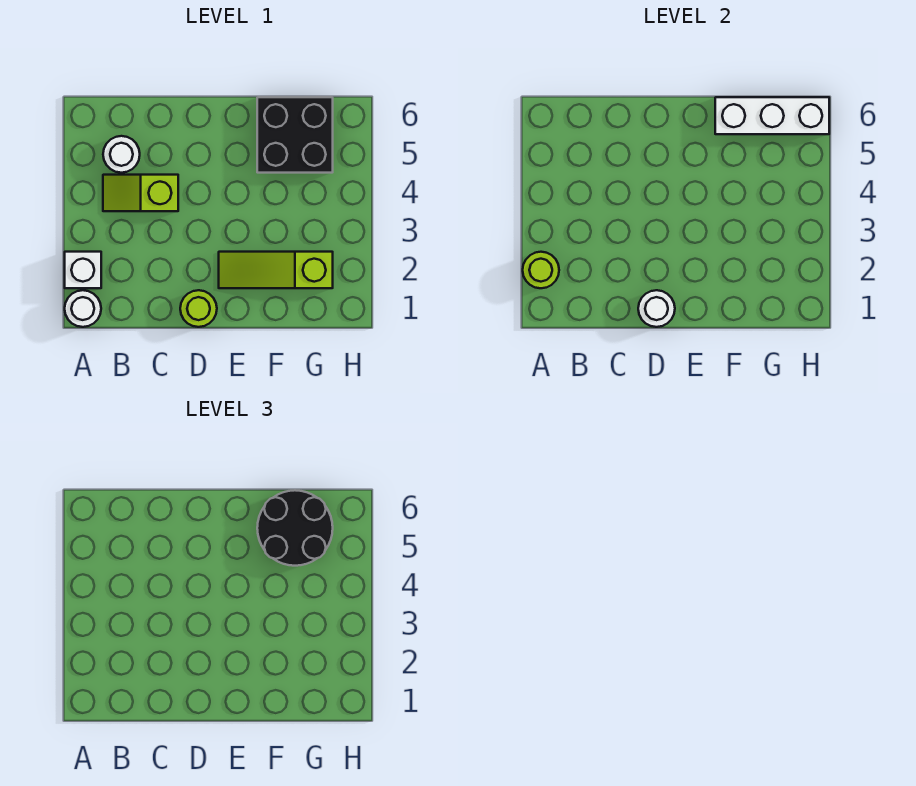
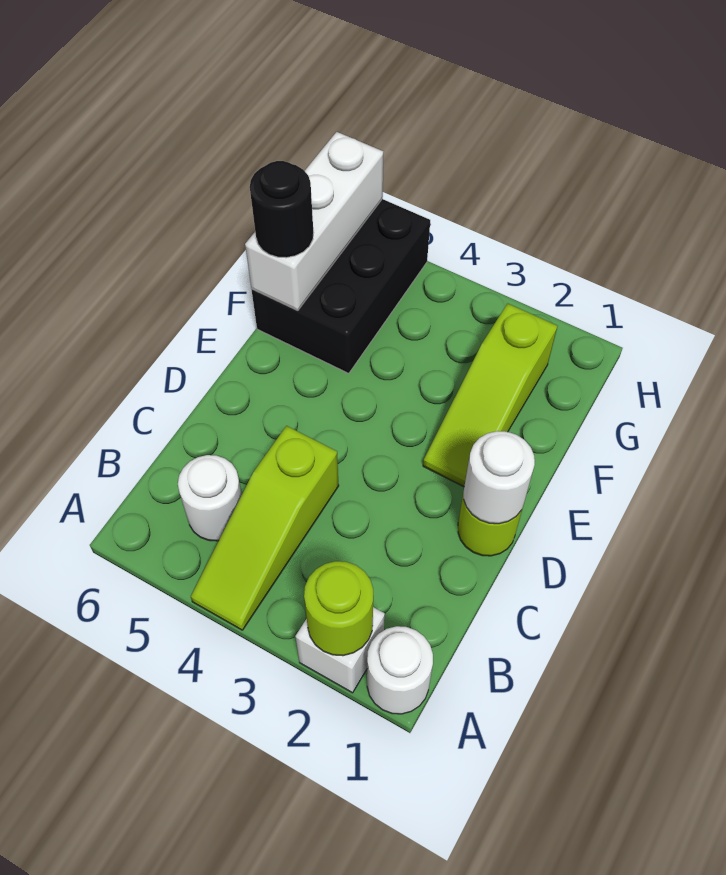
lime 1x2 slope [103,175,178,211] -> lime 1x3 slope [191,426,339,630]
black 2x2 brick [257,97,333,173] -> black 2x3 brick [251,199,430,373]
black 2x2 round brick [257,490,333,566] -> black 1x1 round brick [250,161,313,258]

